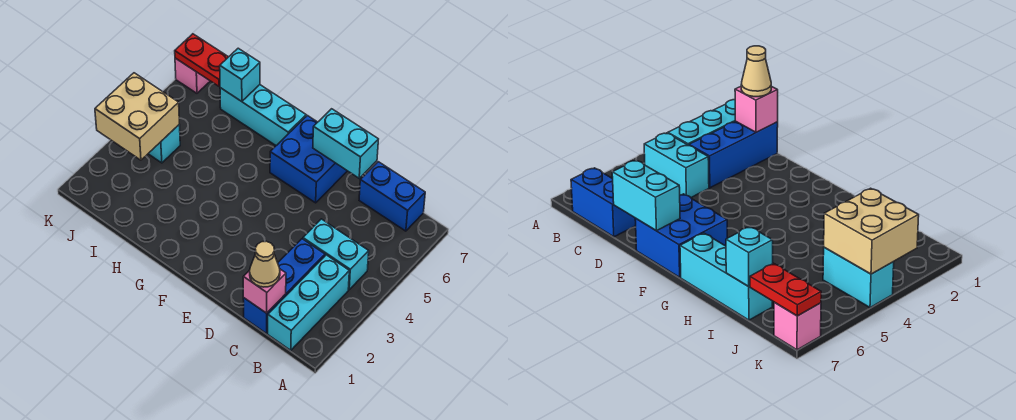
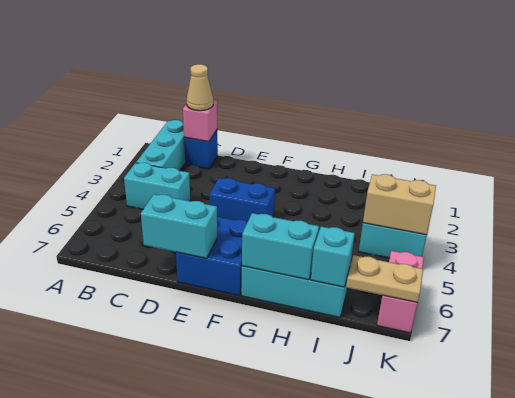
blue 1x2 brick [359,162,425,231] -> blue 1x2 brick moved to [209,178,275,222]
blue 1x3 brick [243,239,325,334] -> blue 1x1 brick [184,130,218,169]
none -> cyan 1x2 brick [242,213,319,280]
tan 2x2 brick [95,73,179,160] -> tan 1x2 brick [363,174,436,235]
red 1x2 plate [175,34,228,86] -> tan 1x2 plate [346,255,423,303]
pink 1x1 brick [175,58,210,93] -> pink 1x2 brick [377,251,424,333]

